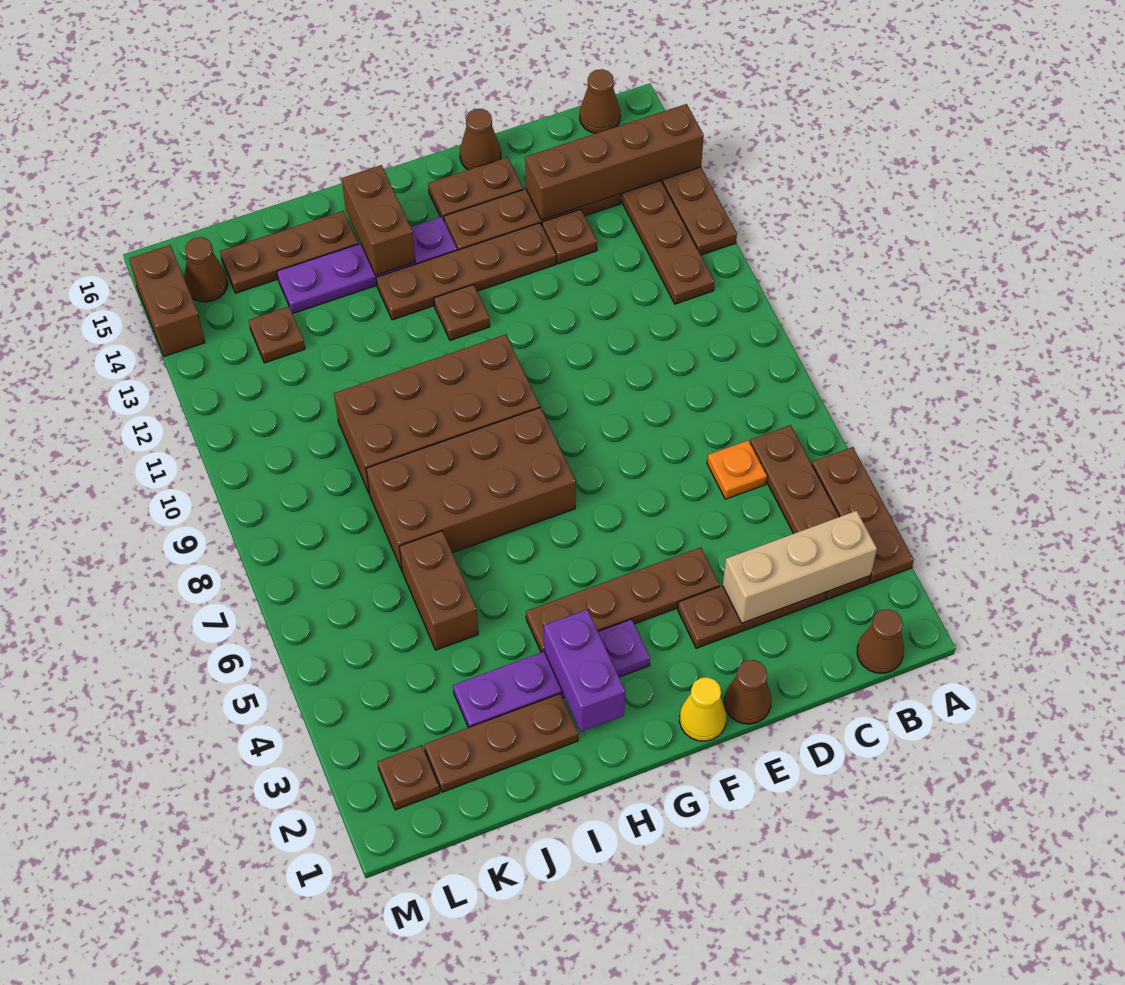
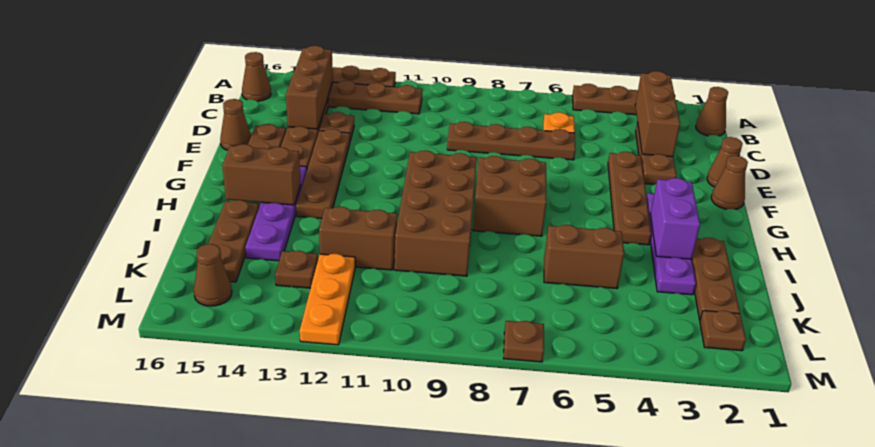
brown 1x4 brick [525,104,704,220] -> brown 1x3 brick [286,46,333,129]
brown 1x4 plate [750,425,870,599] -> brown 1x4 plate moved to [447,122,575,160]
tan 1x3 brick [723,511,877,623] -> brown 1x3 brick [635,71,680,157]
yellow 1x1 cone [679,677,727,741] -> brown 1x1 cone [711,156,748,209]
brown 2x4 brick [366,407,576,570] -> brown 2x2 brick [473,156,546,236]
brown 1x1 plate [434,284,490,340] -> brown 1x1 plate moved to [503,321,544,362]
purple 1x2 brick [544,609,625,732] -> purple 1x2 brick turned to [650,178,700,259]
none -> orange 1x3 plate [300,254,355,345]
brown 1x2 brick [129,245,205,356] -> brown 1x2 brick moved to [319,206,397,270]

